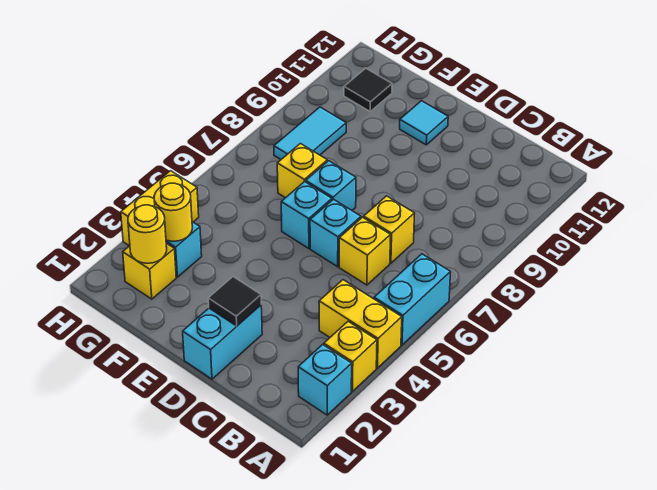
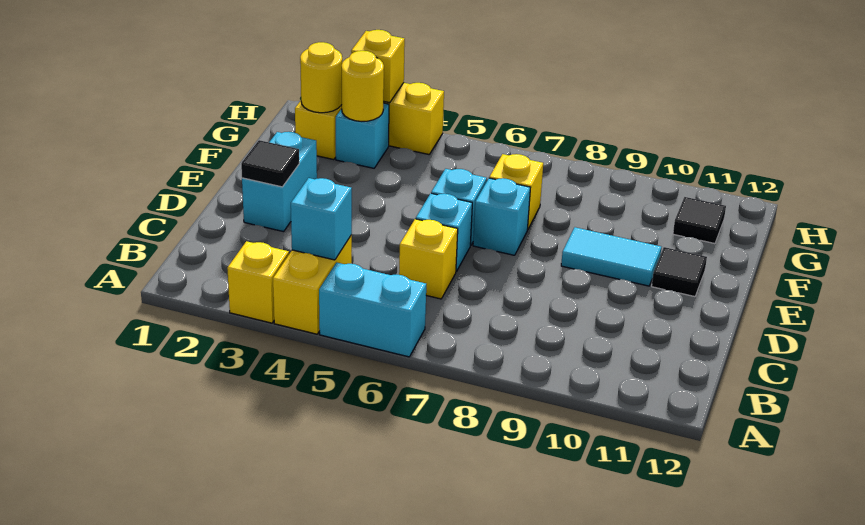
cyan 1x1 brick [298,344,352,415] -> cyan 1x1 brick moved to [291,178,352,260]
yellow 1x1 brick [364,196,415,263] -> yellow 1x1 brick moved to [351,30,405,103]
cyan 1x2 brick [183,305,262,379] -> cyan 1x2 brick turned to [242,132,317,232]
cyan 1x1 tile [400,101,448,145] -> black 1x1 tile [652,247,707,297]
cyan 1x2 tile [274,107,346,159] -> cyan 1x2 tile moved to [561,227,661,286]

